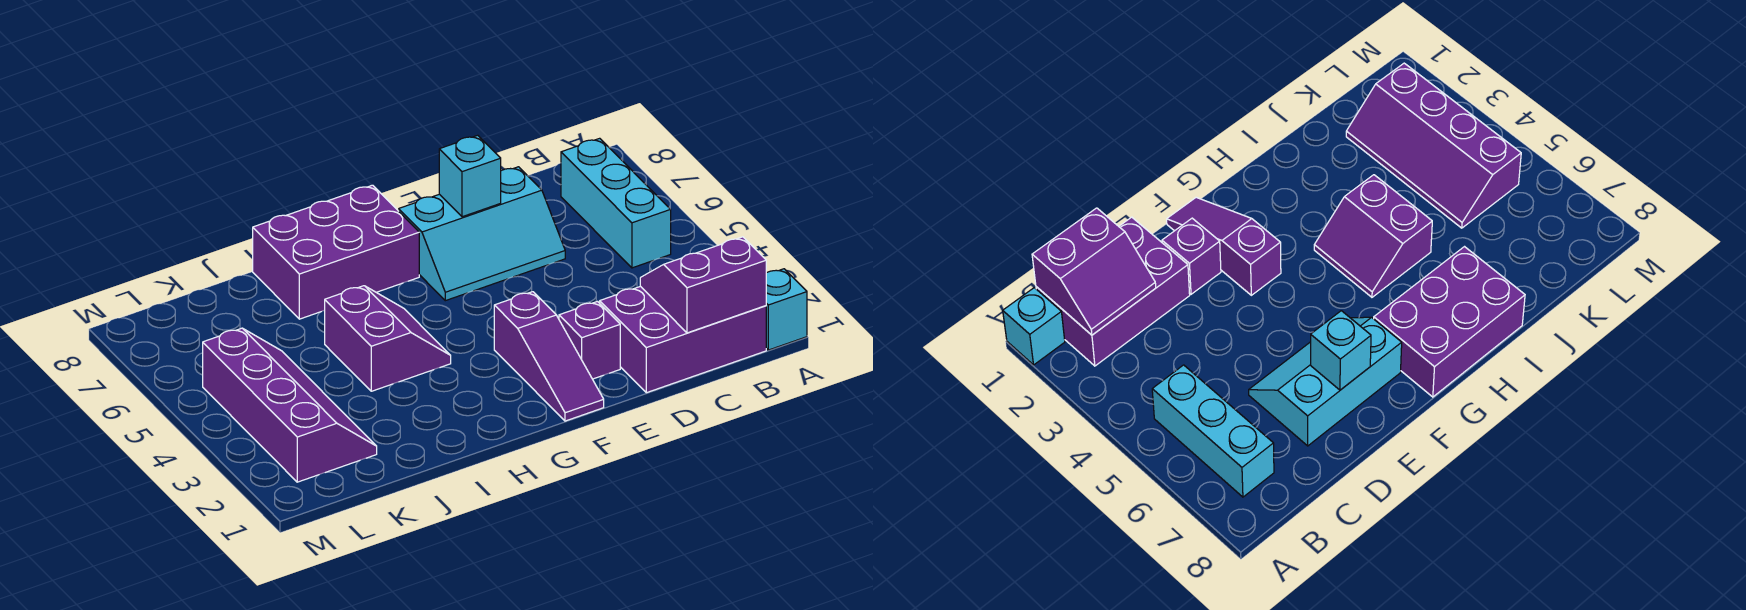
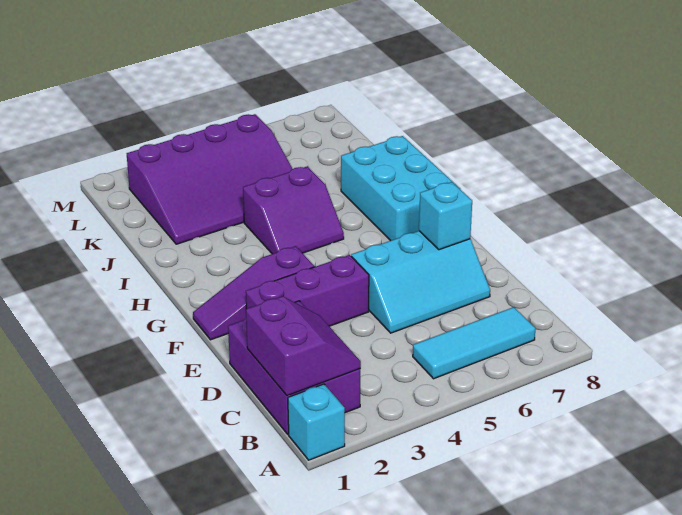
cyan 1x3 brick [561,138,671,268] -> cyan 1x3 tile [413,307,536,379]
cyan 2x3 slope [399,167,565,301] -> cyan 2x3 slope turned to [351,231,490,333]
purple 1x1 brick [559,302,620,379] -> purple 1x3 brick [246,255,369,326]
purple 2x3 brick [253,185,419,319] -> cyan 2x3 brick [341,136,460,241]
purple 2x4 slope [203,328,377,482] -> purple 3x4 slope [127,114,292,244]

